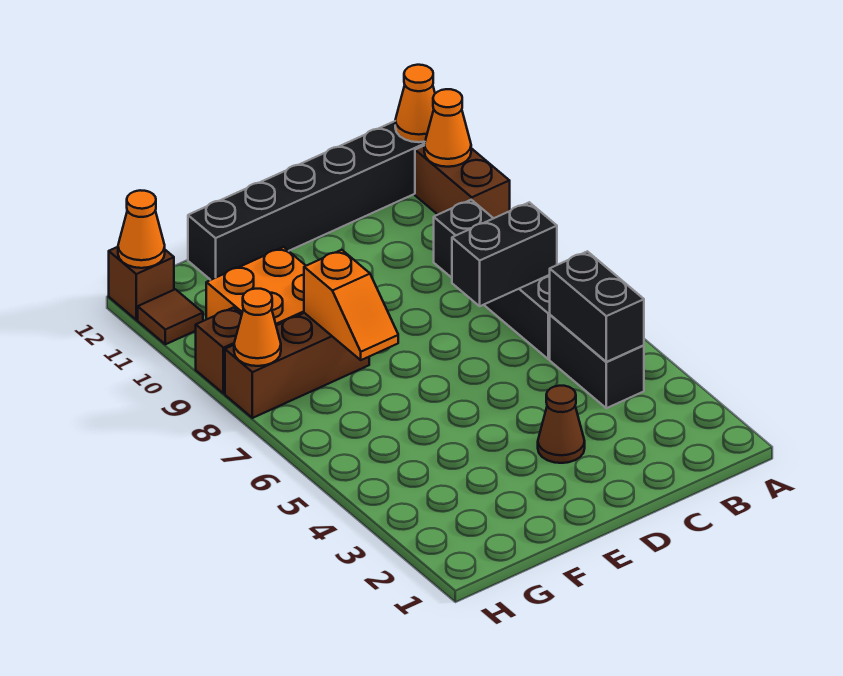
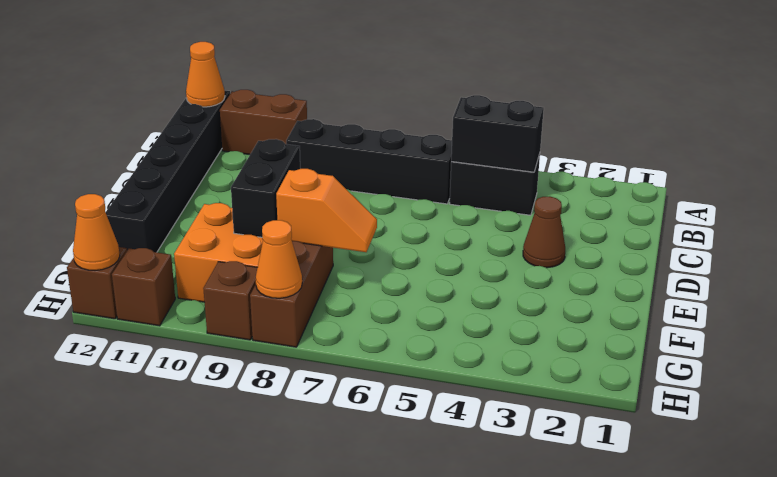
orange 1x1 cone [424,89,471,167] -> none
black 1x2 brick [452,202,557,306] -> black 1x2 brick moved to [231,139,300,237]
brown 1x1 tile [138,289,203,344] -> brown 1x1 brick [112,248,175,326]

